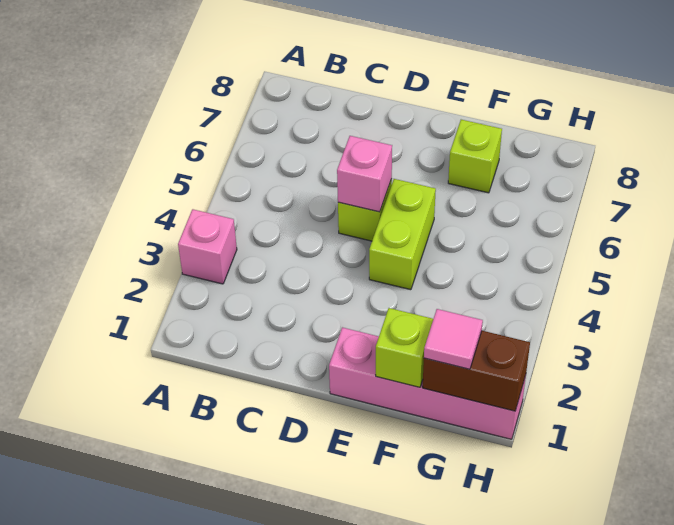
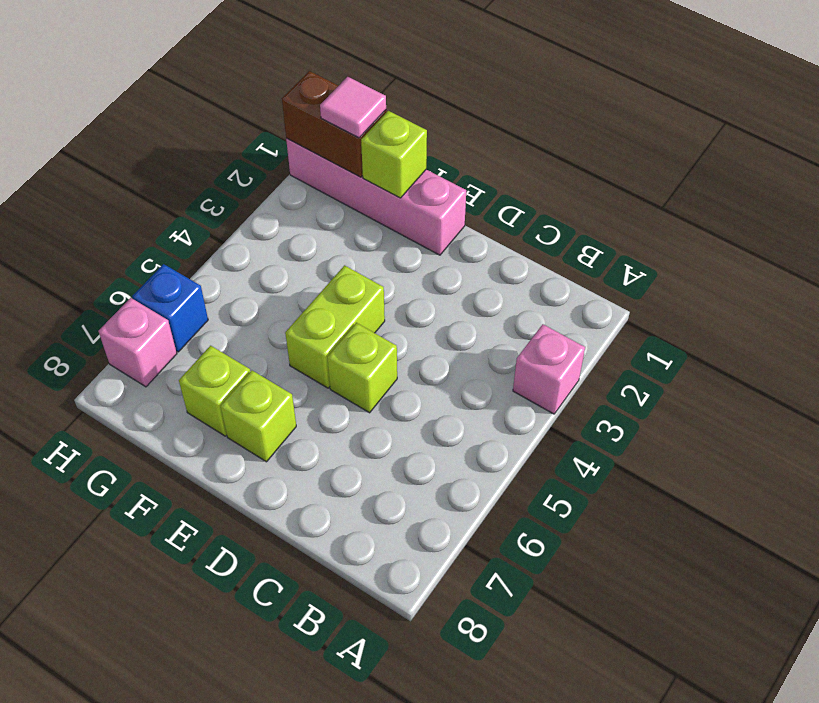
pink 1x1 brick [337,136,392,212] -> pink 1x1 brick moved to [99,298,177,387]
none -> lime 1x1 brick [221,371,296,462]
none -> blue 1x1 brick [133,264,208,352]

